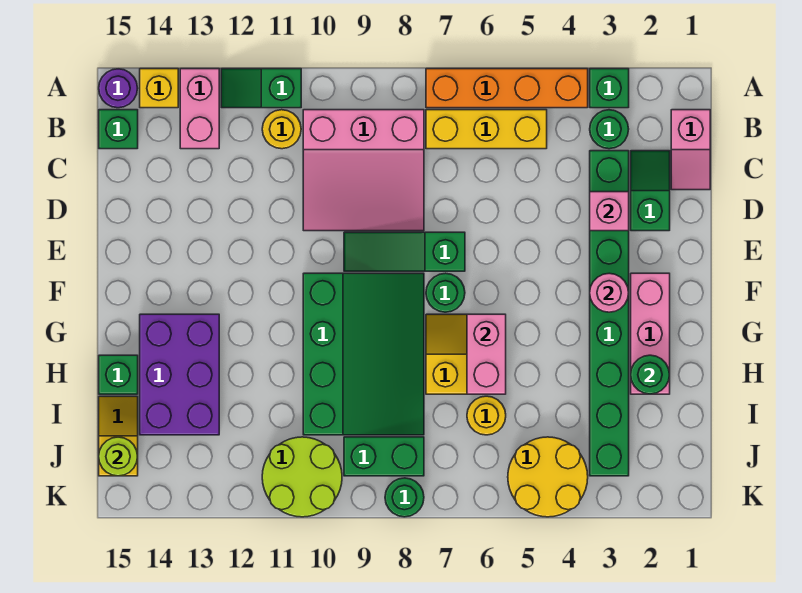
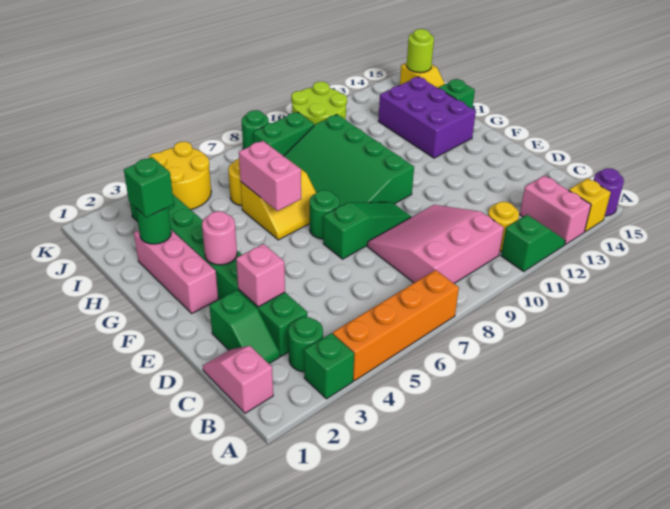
yellow 1x3 brick [426,110,547,149] -> none
green 1x1 brick [99,110,138,149] -> green 1x1 brick moved to [124,157,174,217]

